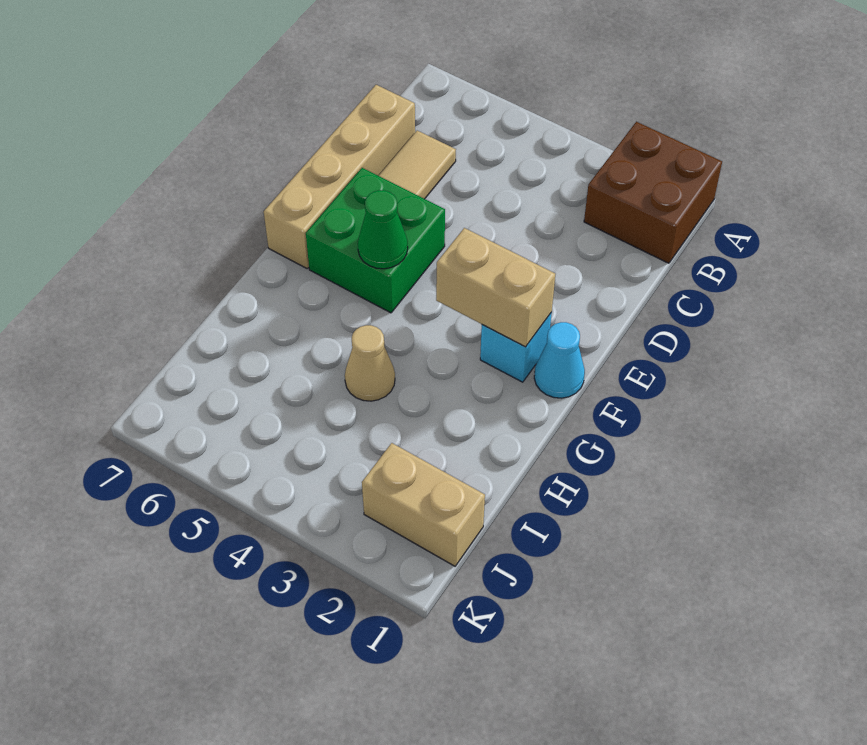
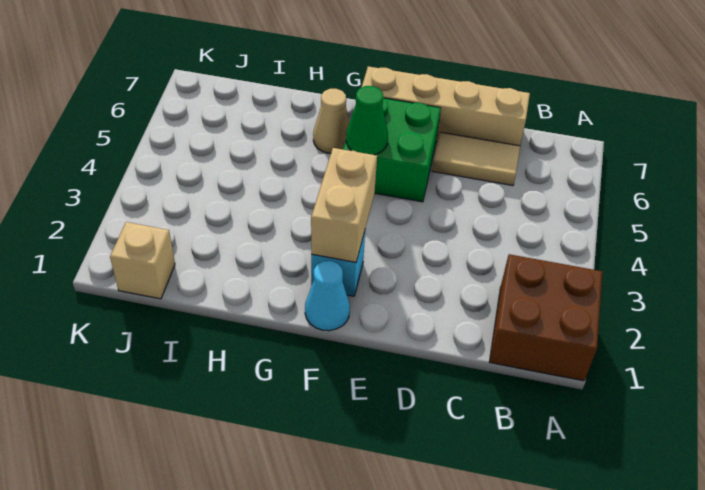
tan 1x1 cone [345,325,395,401] -> tan 1x1 cone moved to [313,89,350,153]
tan 1x2 brick [362,443,485,566] -> tan 1x1 brick [110,222,175,299]

